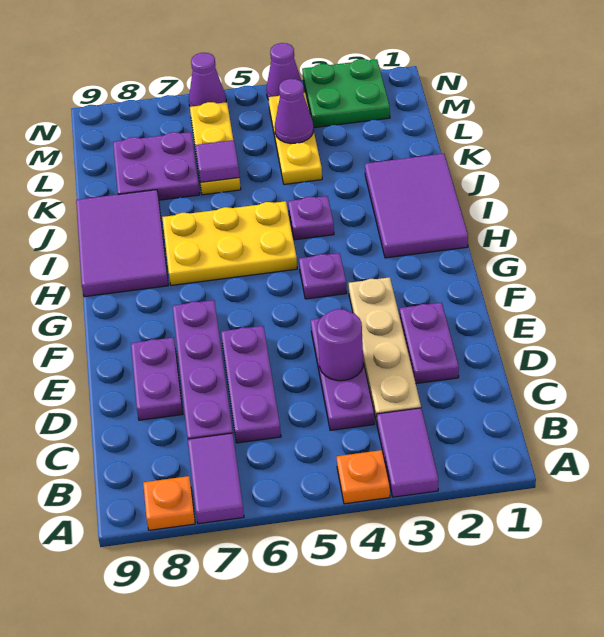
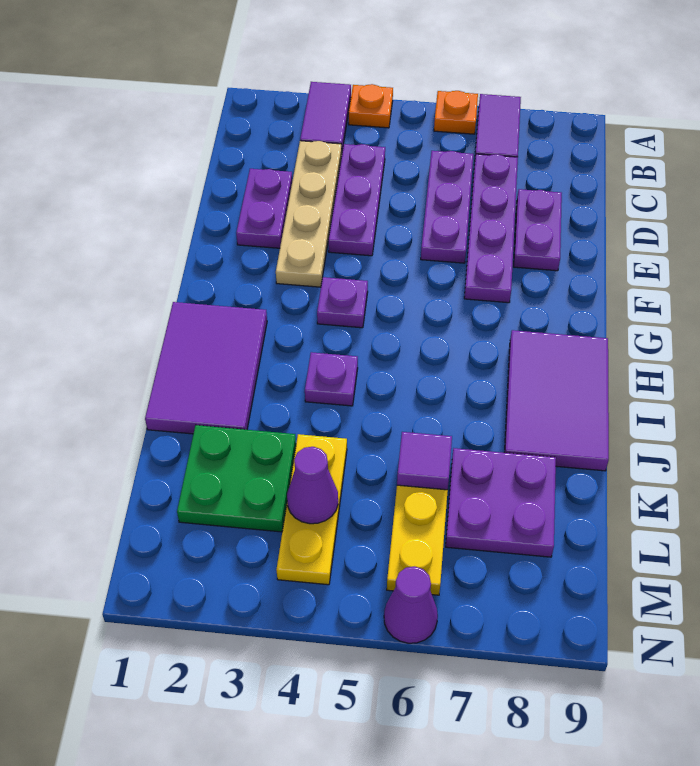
orange 1x1 plate [143,476,195,530] -> orange 1x1 plate moved to [434,91,478,134]
purple 1x1 round brick [317,309,363,381] -> none
yellow 2x3 plate [162,201,297,285] -> none
green 2x2 plate [302,59,390,128] -> green 2x2 plate moved to [177,425,296,532]
purple 1x1 cone [266,43,302,100] -> none

